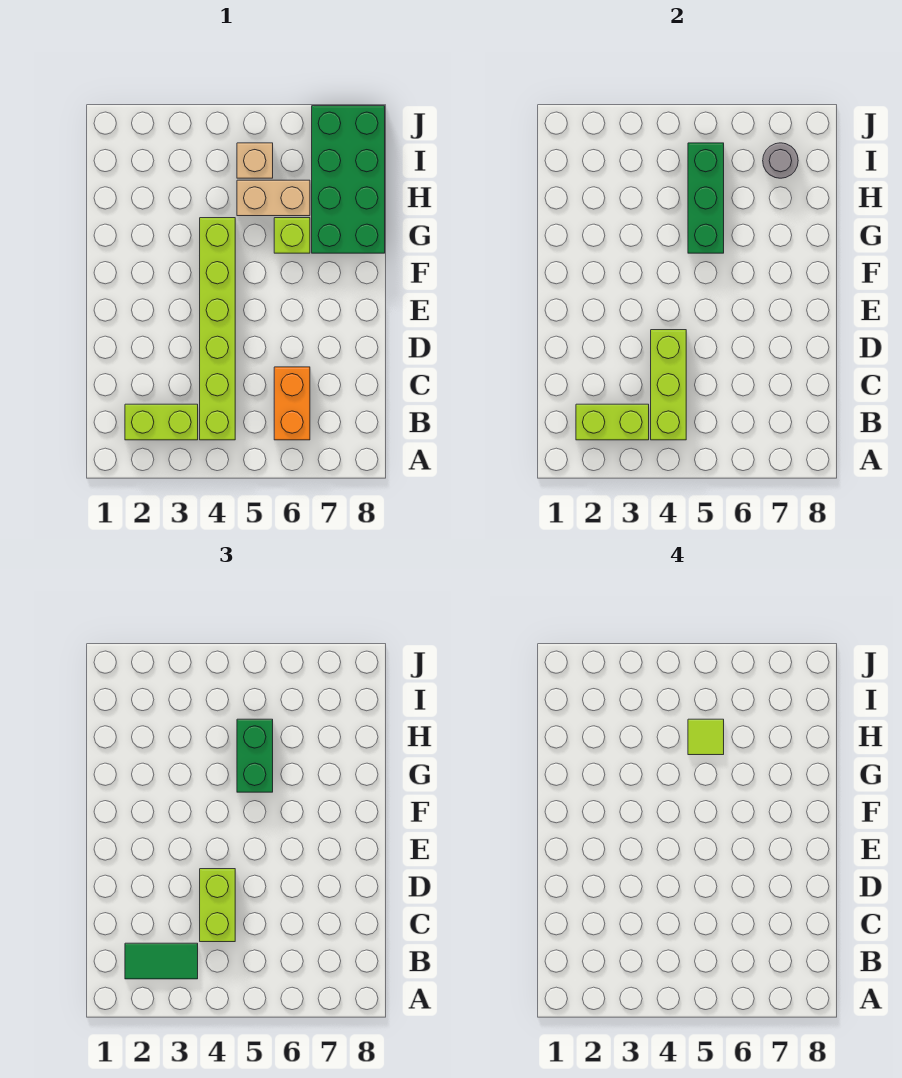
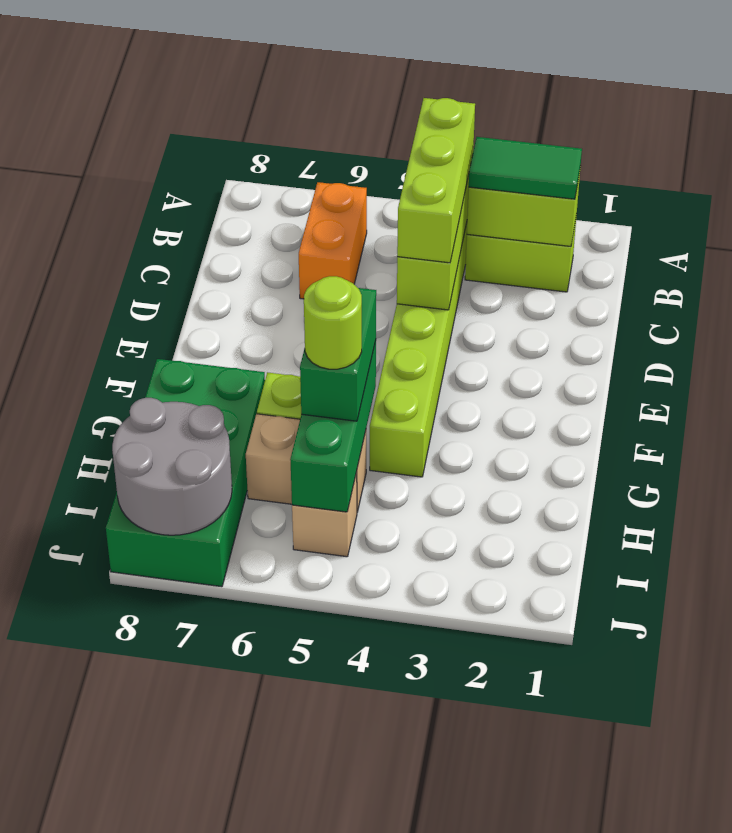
lime 1x2 brick [200,869,235,942] -> lime 1x3 brick [397,98,475,263]
lime 1x1 tile [688,719,724,755] -> lime 1x1 round brick [304,276,362,369]
grey 1x1 round brick [763,143,798,178] -> grey 2x2 round brick [112,398,232,535]

